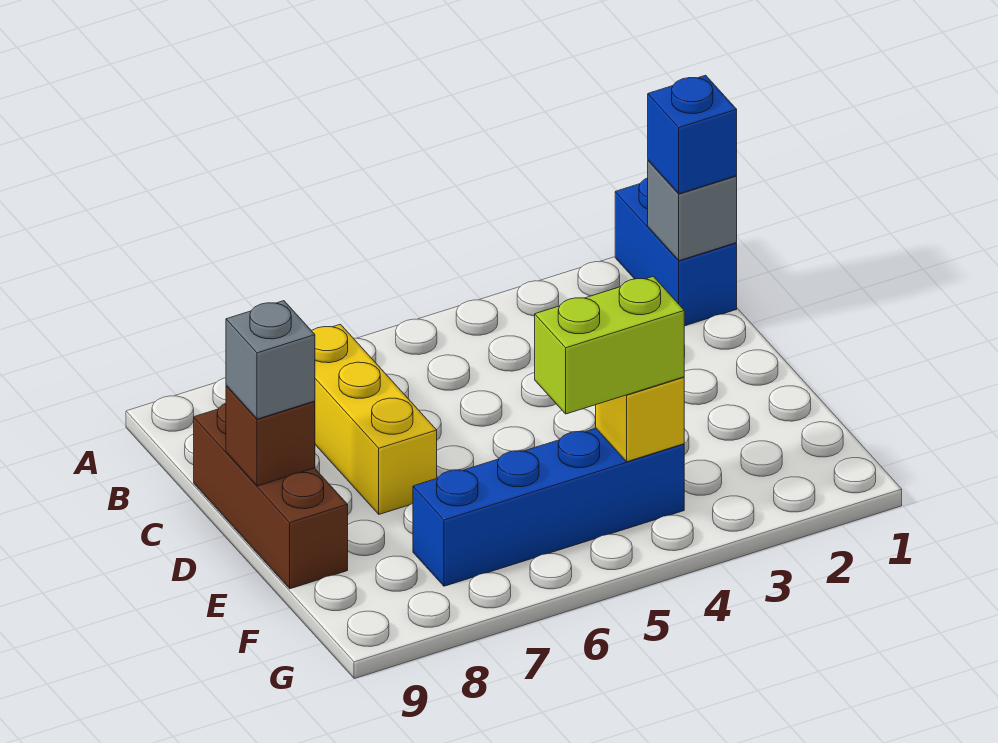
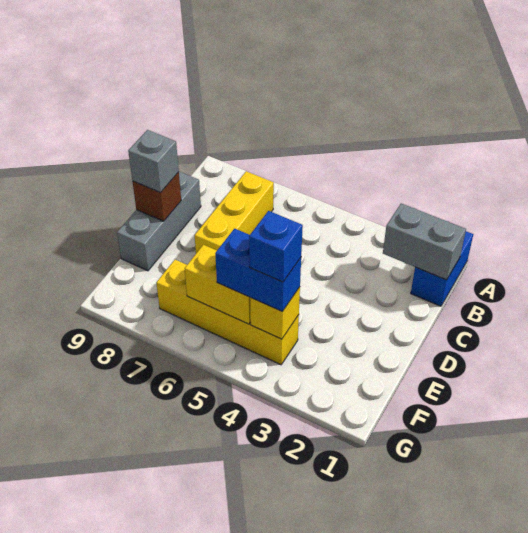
grey 1x1 brick [648,161,737,261] -> grey 1x2 brick [383,203,466,280]
blue 1x1 brick [648,75,737,194] -> blue 1x1 brick moved to [249,211,303,282]
brown 1x3 brick [194,403,348,589] -> grey 1x3 brick [117,172,201,271]
blue 1x4 brick [413,428,684,586] -> yellow 1x4 brick [156,260,299,365]
lime 1x2 brick [535,276,684,414] -> blue 1x2 brick [215,229,301,311]
none -> yellow 1x2 brick [185,245,251,324]

